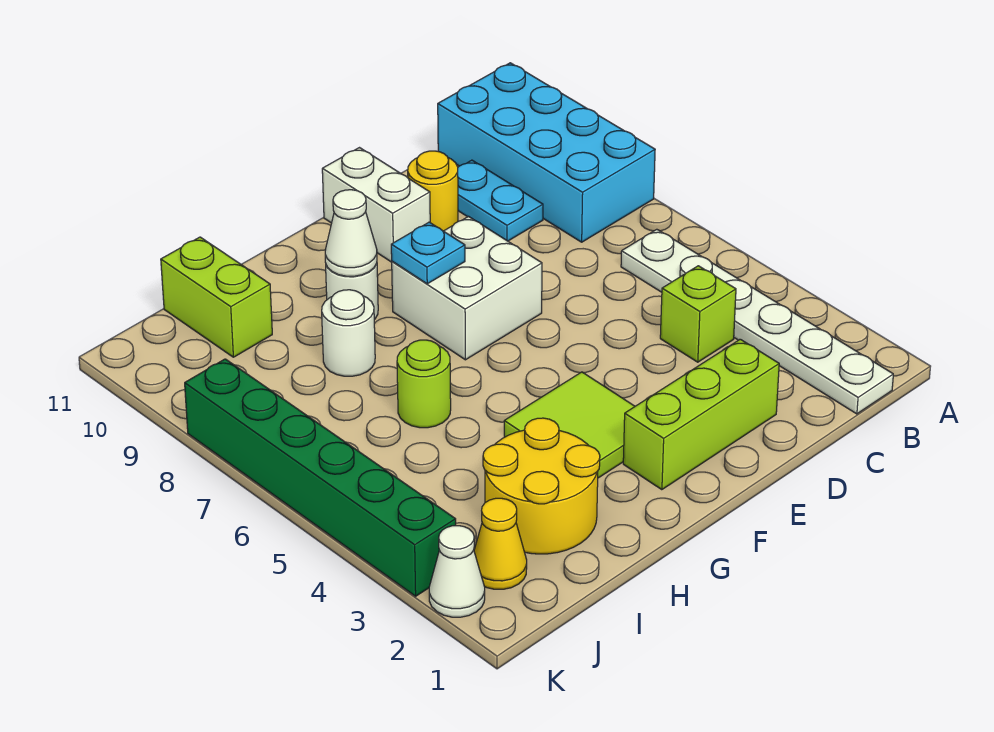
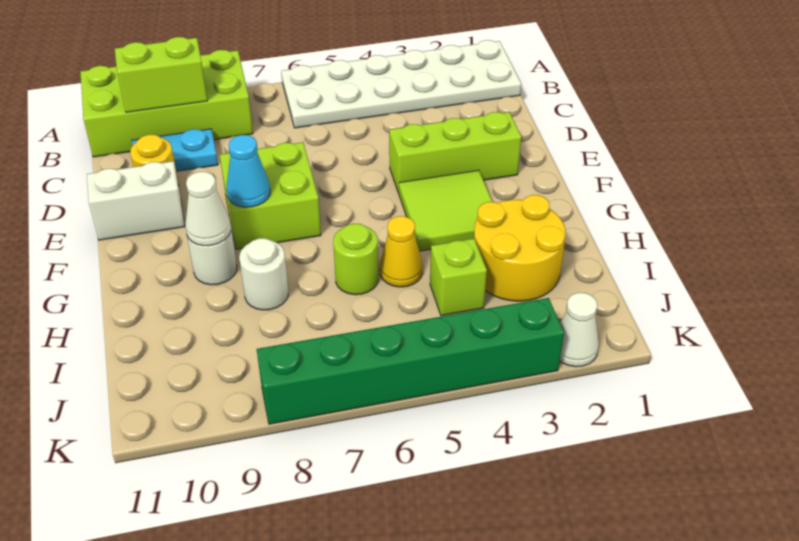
cyan 2x4 brick [438,63,655,242] -> lime 2x4 brick [80,50,253,157]
white 1x6 plate [621,229,893,414] -> white 2x6 plate [281,40,521,128]
lime 1x1 brick [660,266,736,362] -> lime 1x1 brick moved to [430,239,487,316]
lime 1x3 brick [623,339,779,490] -> lime 1x3 brick turned to [389,112,521,193]
white 2x2 brick [392,217,542,360] -> lime 2x2 brick [220,142,321,249]
cyan 1x1 plate [391,222,465,284] -> cyan 1x1 cone [226,135,270,207]
lime 1x2 brick [161,237,272,357] -> lime 1x2 brick moved to [115,37,207,112]
yellow 1x1 cone [474,498,527,589] -> yellow 1x1 cone moved to [380,216,423,287]

